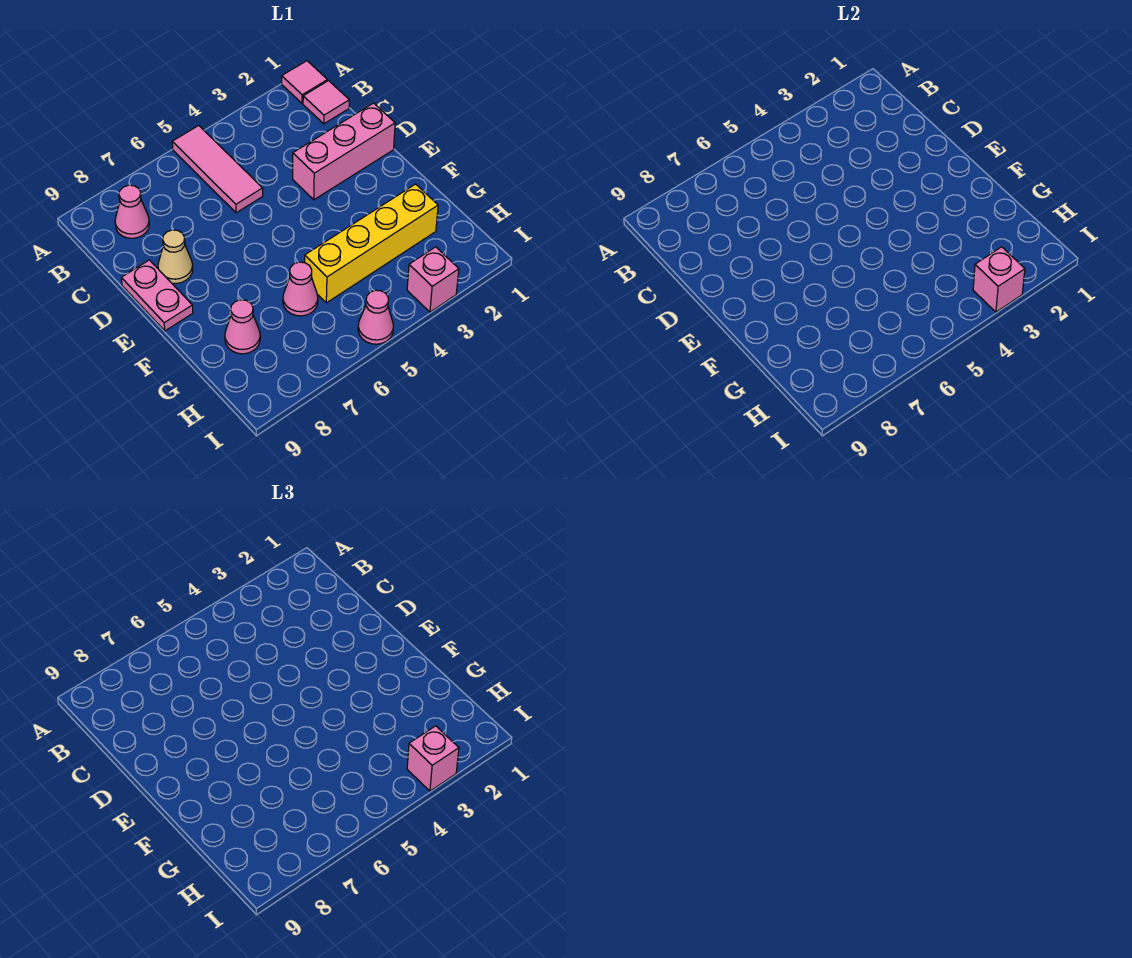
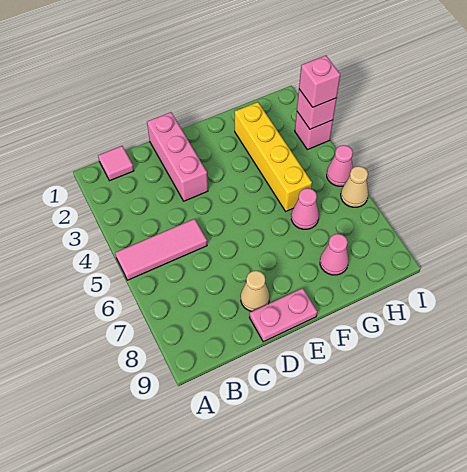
pink 1x1 tile [282,61,328,103] -> none
pink 1x1 cone [115,185,149,238] -> none
none -> tan 1x1 cone [341,166,368,207]

